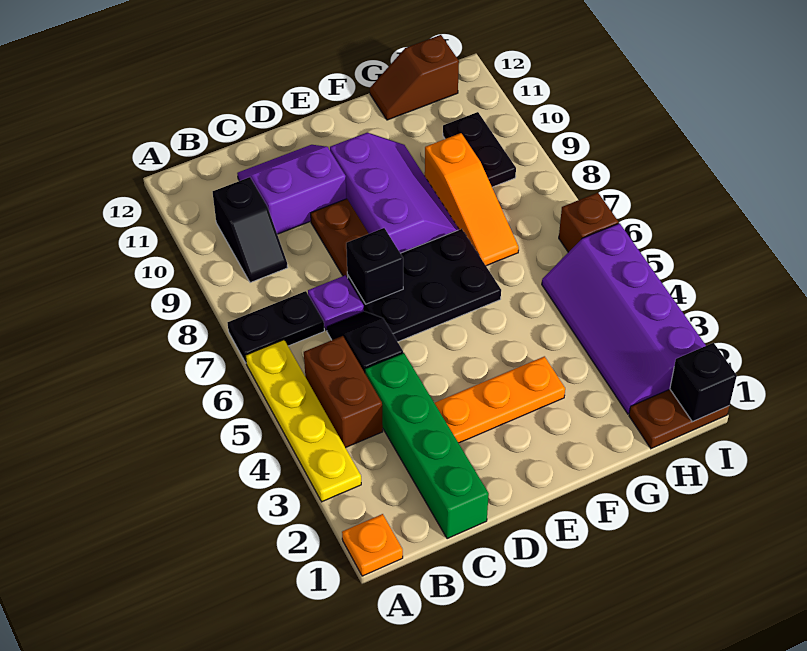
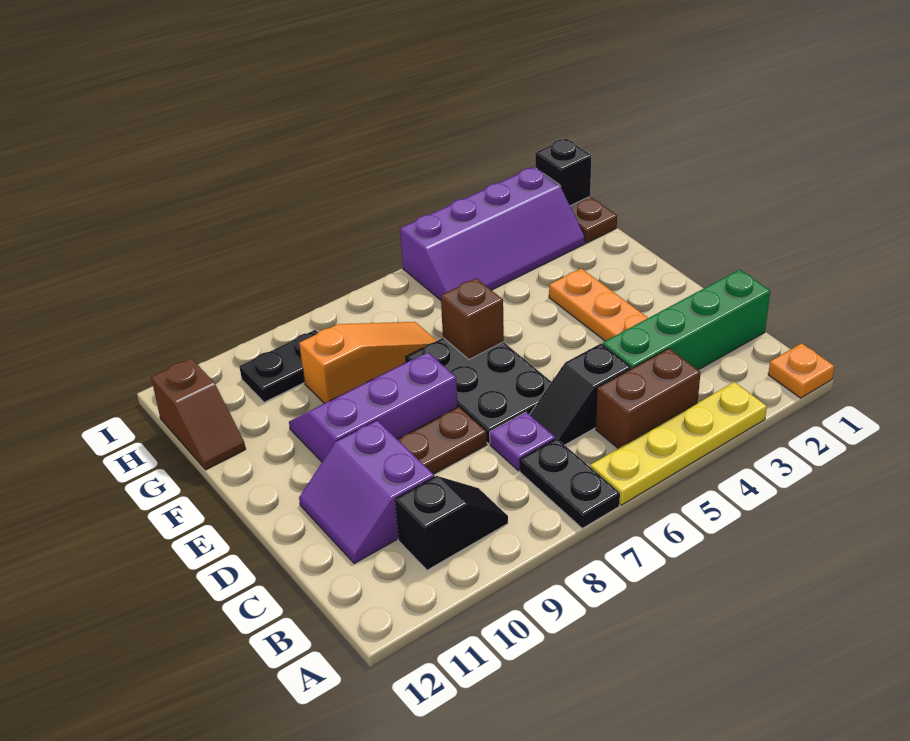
black 1x1 brick [346,228,403,304] -> none
brown 1x1 brick [559,193,618,252] -> brown 1x1 brick moved to [441,278,504,359]

